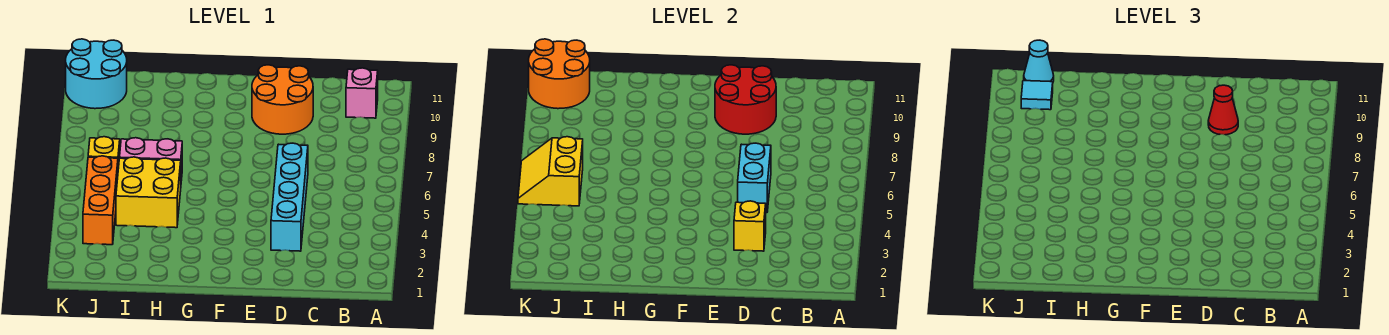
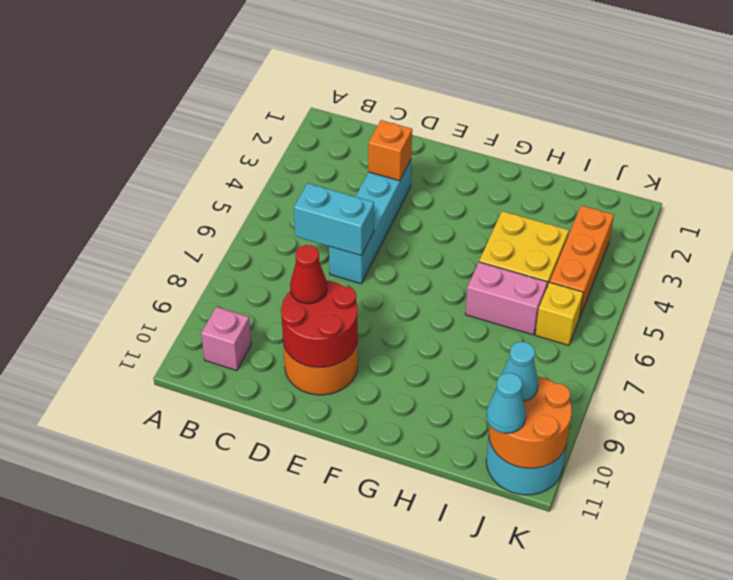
yellow 1x1 brick [734,201,766,251] -> orange 1x1 brick [368,120,412,181]
cyan 1x2 brick [738,143,771,213] -> cyan 1x2 brick turned to [294,183,374,256]
yellow 2x2 slope [518,137,583,206] -> none
cyan 1x1 tile [1021,81,1053,110] -> cyan 1x1 cone [501,342,538,401]

